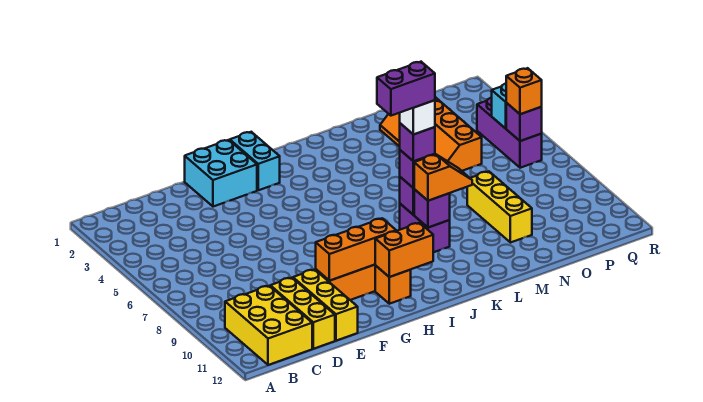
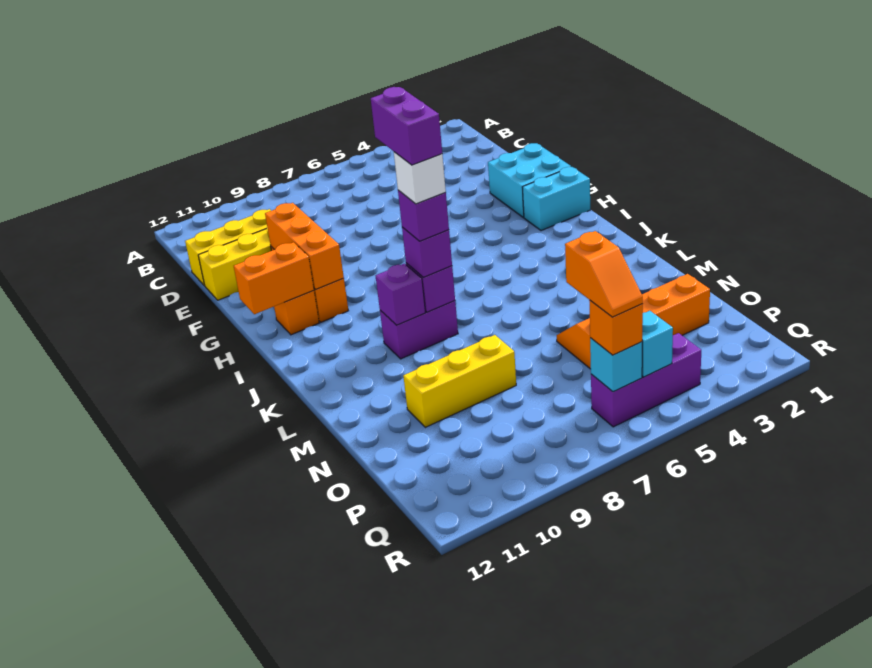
yellow 2x3 brick [225,286,312,365] -> none
orange 1x2 brick [375,223,433,277] -> orange 1x2 brick turned to [234,242,314,314]
orange 1x2 slope [414,155,472,201] -> orange 1x2 slope moved to [565,231,643,317]
purple 1x1 brick [506,103,542,141] -> cyan 1x1 brick [590,338,642,392]

